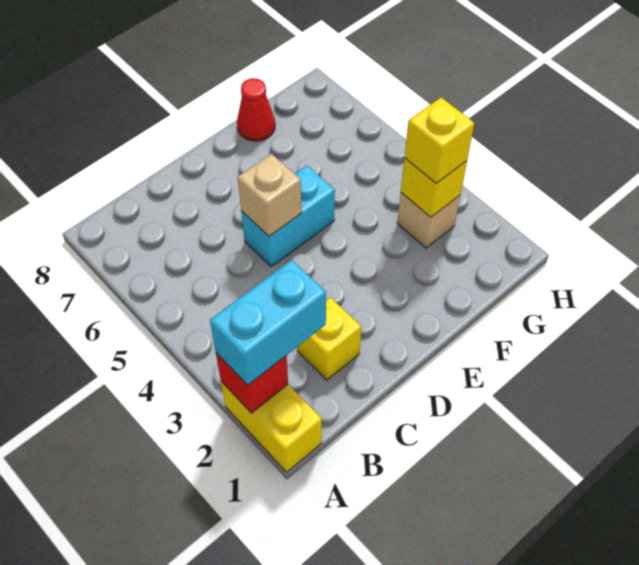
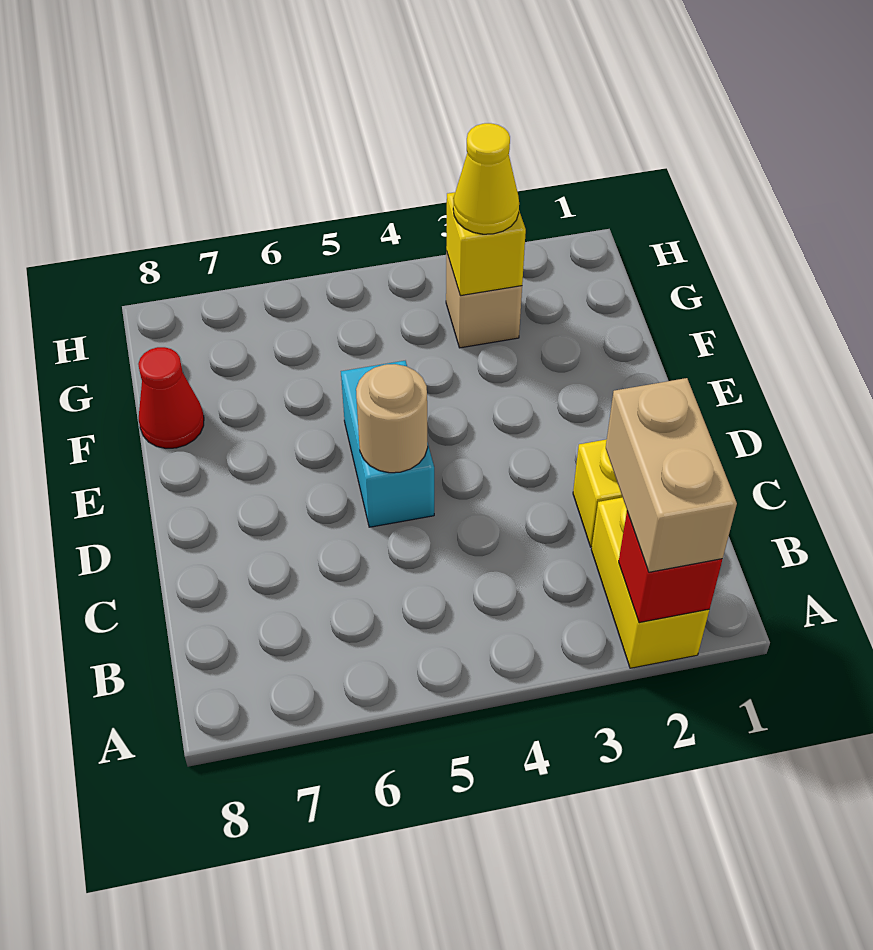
yellow 1x2 brick [221,382,322,472] -> yellow 1x2 brick turned to [591,497,709,668]
cyan 1x2 brick [210,260,326,385] -> tan 1x2 brick [606,378,737,572]
tan 1x1 brick [238,154,302,236] -> tan 1x1 round brick [356,364,428,473]
yellow 1x1 brick [405,98,474,183] -> yellow 1x1 cone [453,123,519,234]

